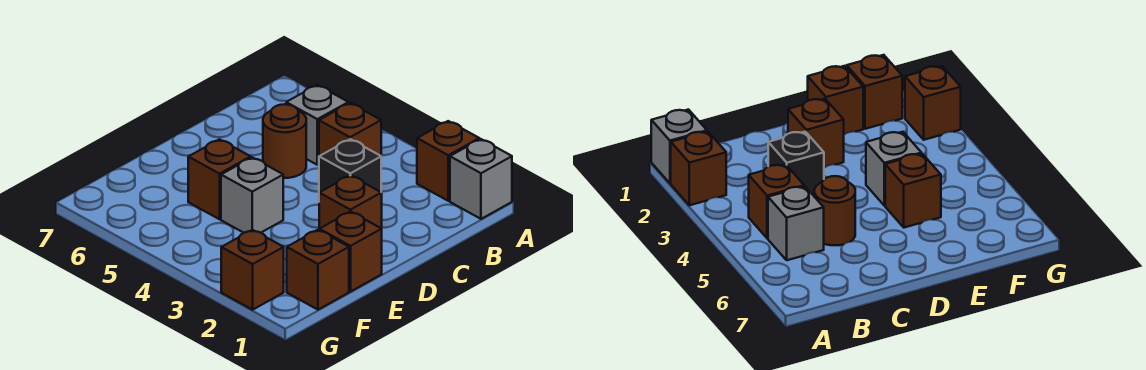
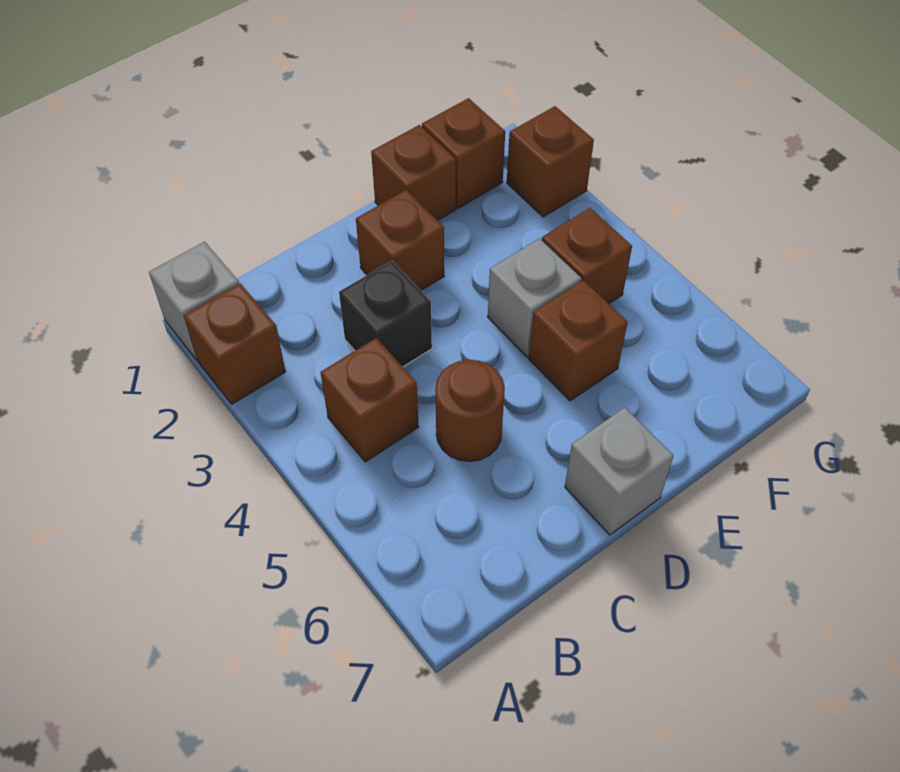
grey 1x1 brick [286,85,348,165] -> grey 1x1 brick moved to [565,408,673,535]
none -> brown 1x1 brick [542,208,632,304]

